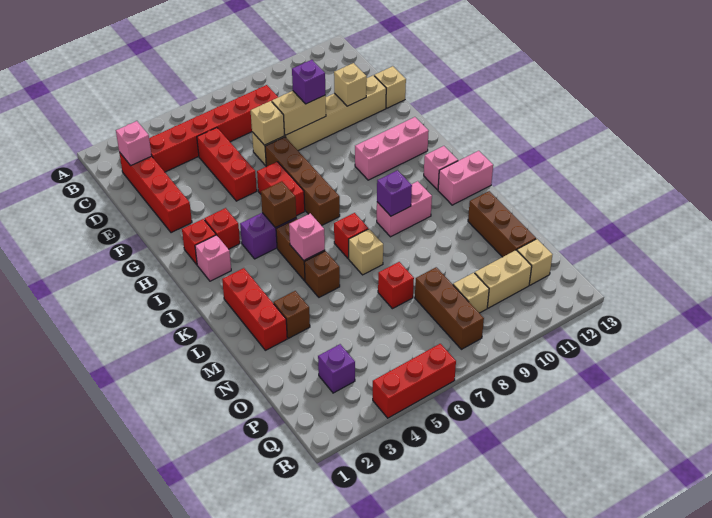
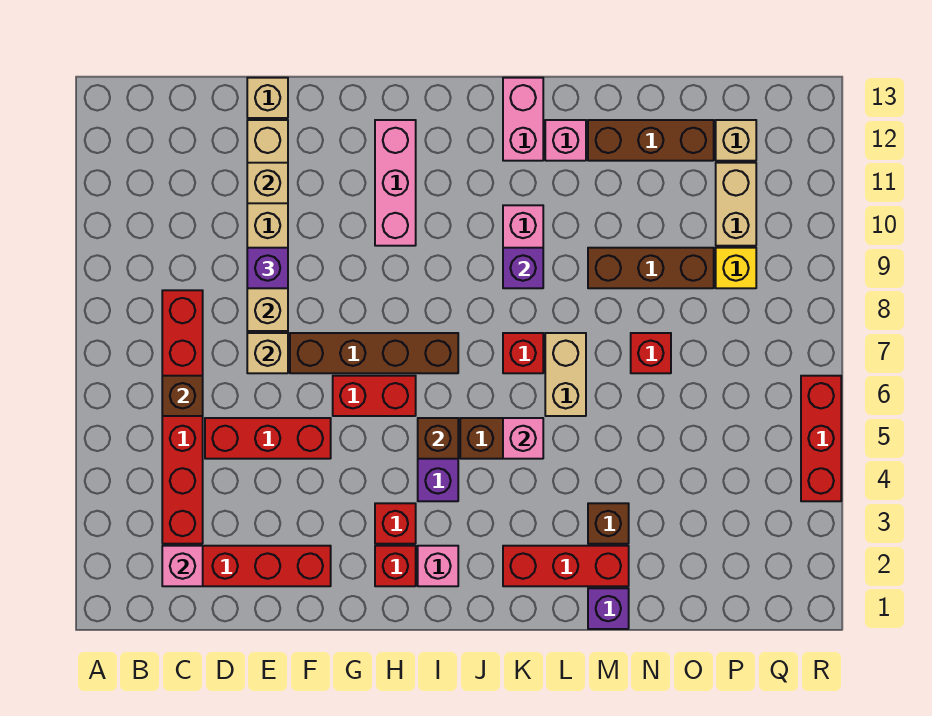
pink 1x1 brick [424,146,458,190] -> pink 1x1 brick moved to [545,120,586,161]
brown 1x1 brick [304,251,340,297] -> brown 1x1 brick moved to [162,376,203,416]
tan 1x1 brick [349,229,383,275] -> tan 1x2 brick [545,333,586,416]
brown 1x3 brick [415,267,484,349] -> brown 1x3 brick moved to [588,248,714,288]
purple 1x1 brick [318,344,355,393] -> purple 1x1 brick moved to [588,588,629,629]
tan 1x1 brick [453,273,489,313] -> yellow 1x1 brick [716,248,756,288]

